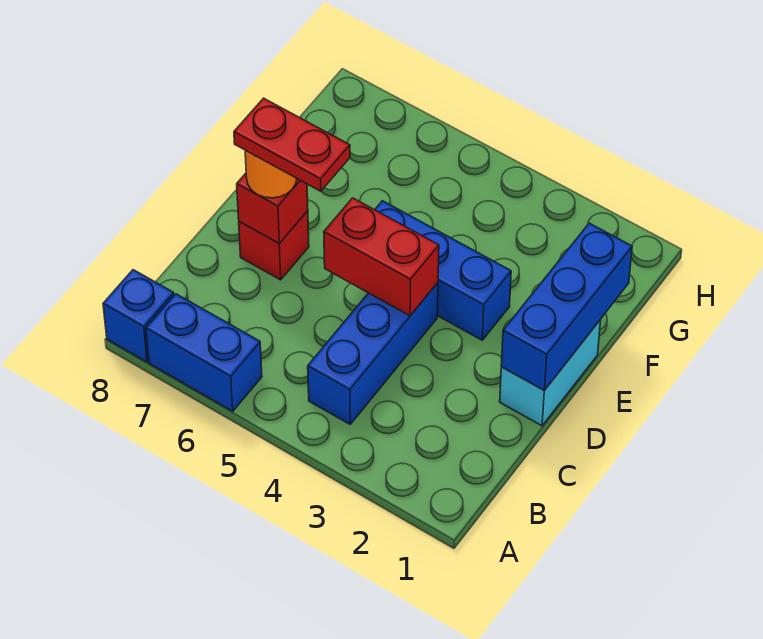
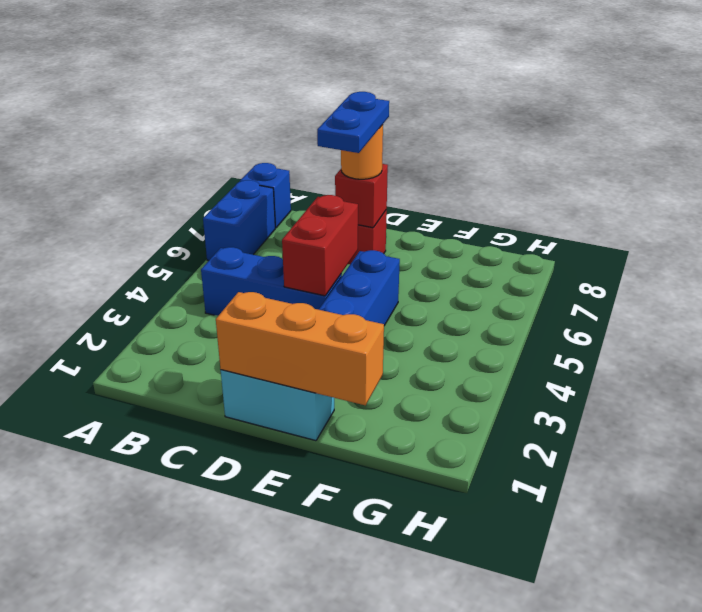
blue 1x3 brick [501,223,632,390] -> orange 1x3 brick [216,292,384,405]
red 1x2 plate [234,98,350,191] -> blue 1x2 plate [317,92,389,153]

